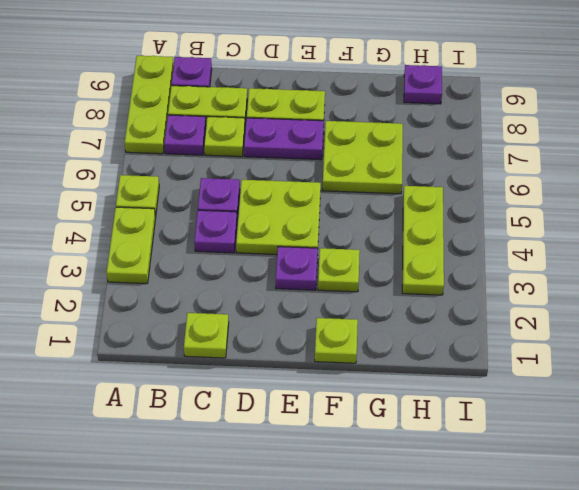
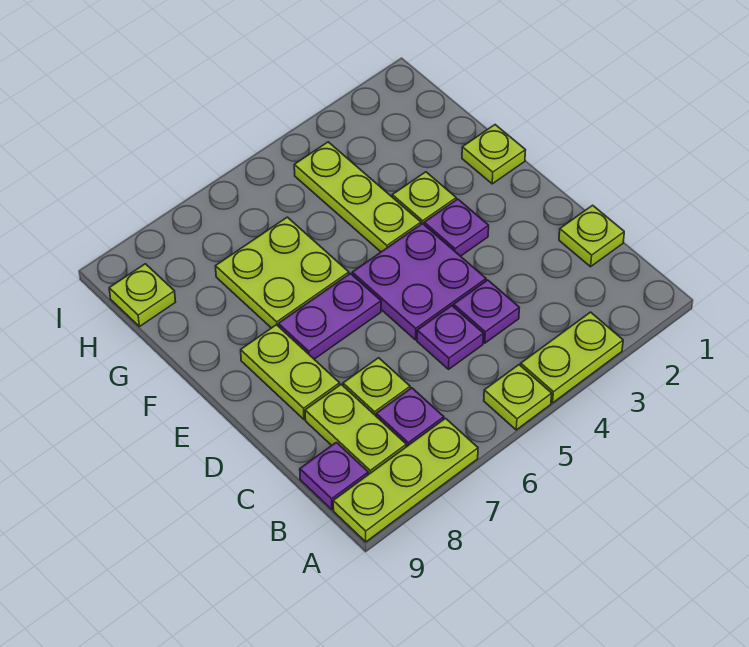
lime 2x2 plate [236,180,321,256] -> purple 2x2 plate [352,223,486,340]
purple 1x2 plate [244,118,324,160] -> purple 1x2 plate turned to [278,274,381,359]
lime 1x3 plate [402,186,444,295] -> lime 1x3 plate turned to [294,142,421,252]
purple 1x1 plate [404,65,442,104] -> lime 1x1 plate [109,264,175,327]

